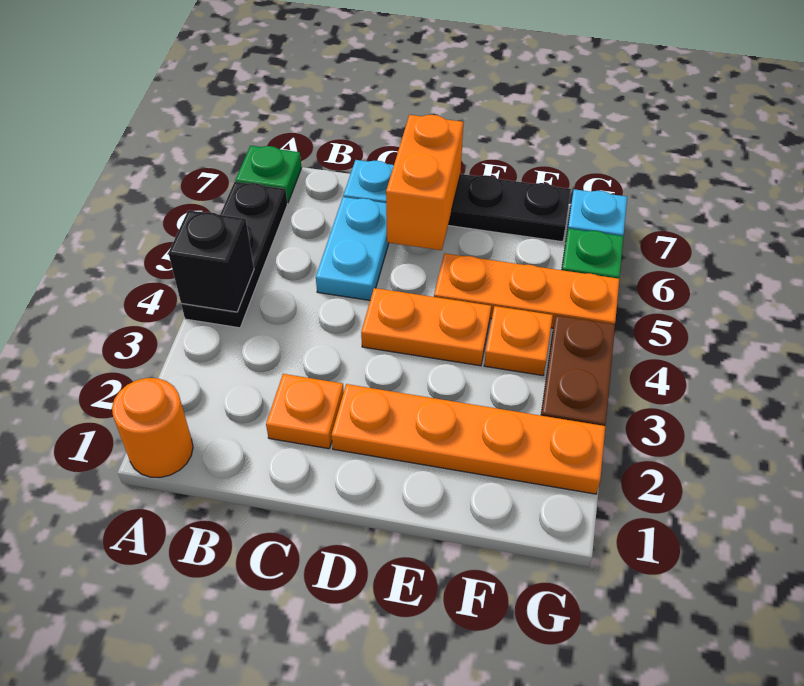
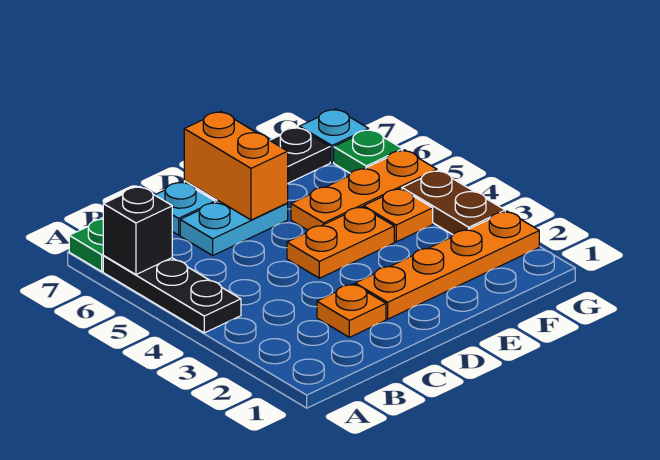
orange 1x1 round brick [112,378,193,477] -> none
black 1x1 brick [168,210,254,312] -> black 1x1 brick moved to [103,187,172,275]
cyan 1x2 plate [316,197,389,300] -> cyan 1x2 plate turned to [180,201,288,255]

